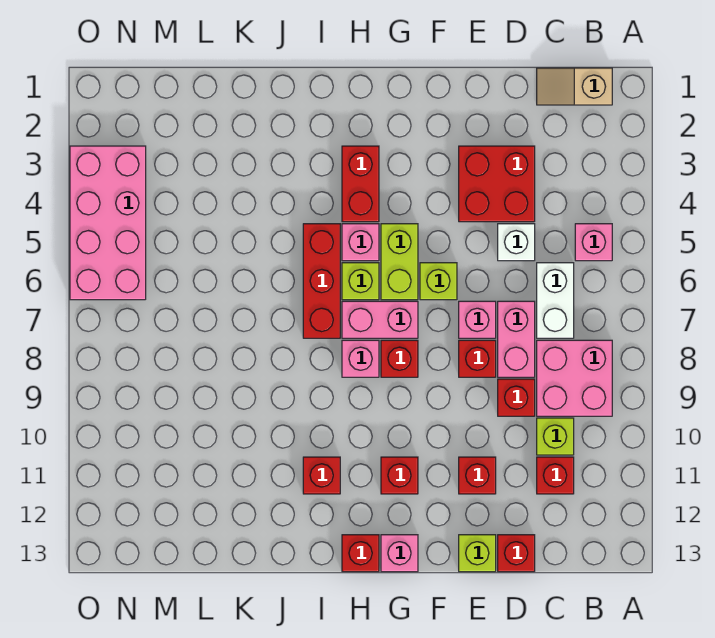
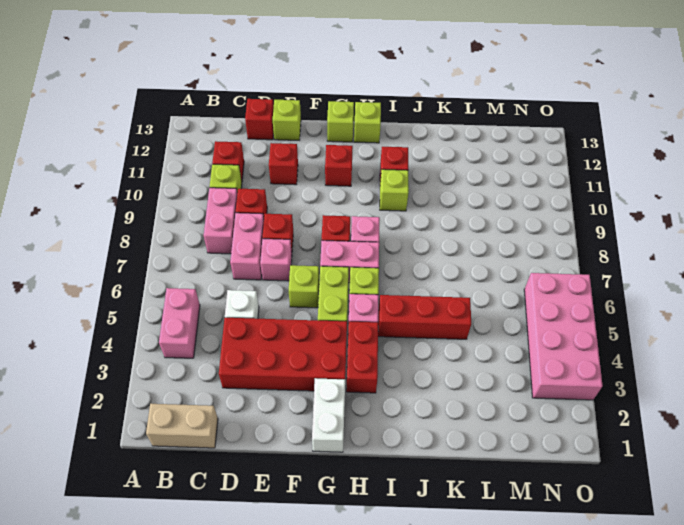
tan 1x2 slope [537,68,612,105] -> tan 1x2 brick [146,404,218,448]
pink 1x1 brick [575,224,612,261] -> pink 1x2 brick [159,288,200,358]
pink 2x2 brick [537,340,612,416] -> pink 1x2 brick [204,188,237,254]
white 1x2 brick [537,263,574,338] -> white 1x2 brick moved to [312,378,345,452]
red 2x2 brick [459,146,535,222] -> red 2x4 brick [219,318,347,391]
pink 1x1 brick [381,535,418,572] -> lime 1x1 brick [327,101,354,142]
red 1x1 brick [342,535,379,572] -> lime 1x1 brick [354,102,381,143]
red 1x3 brick [303,224,340,338] -> red 1x3 brick turned to [378,295,471,339]
none -> lime 1x1 brick [380,169,409,211]

